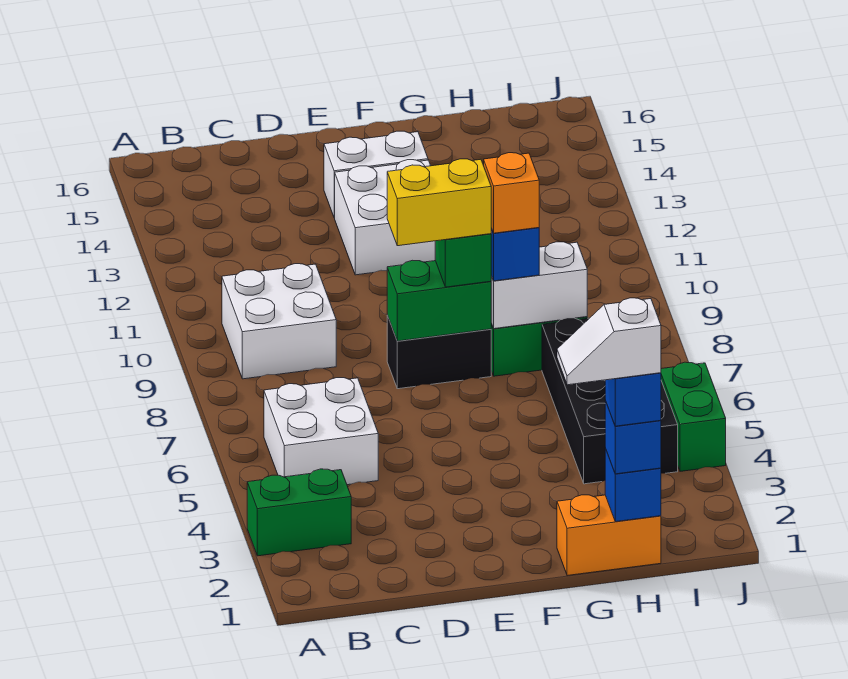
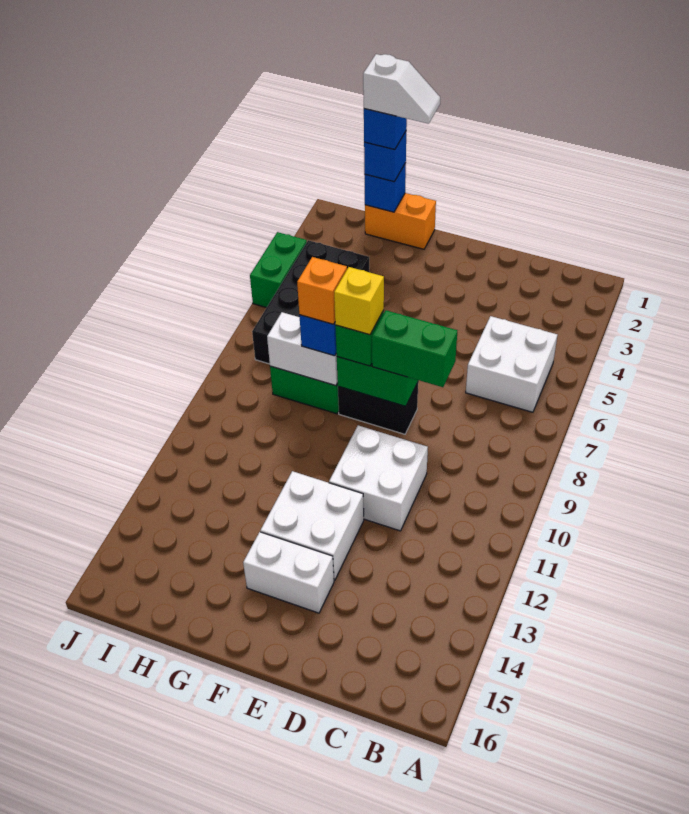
green 1x2 brick [247,469,351,556] -> green 1x2 brick moved to [372,310,457,387]
white 2x2 brick [222,264,336,379] -> white 2x2 brick moved to [329,425,428,531]
yellow 1x2 brick [387,159,492,246] -> yellow 1x1 brick [334,267,384,335]

